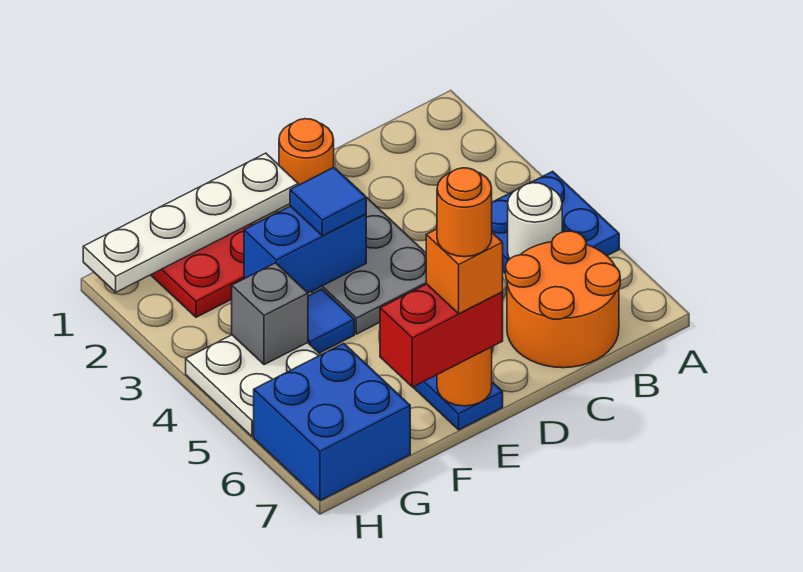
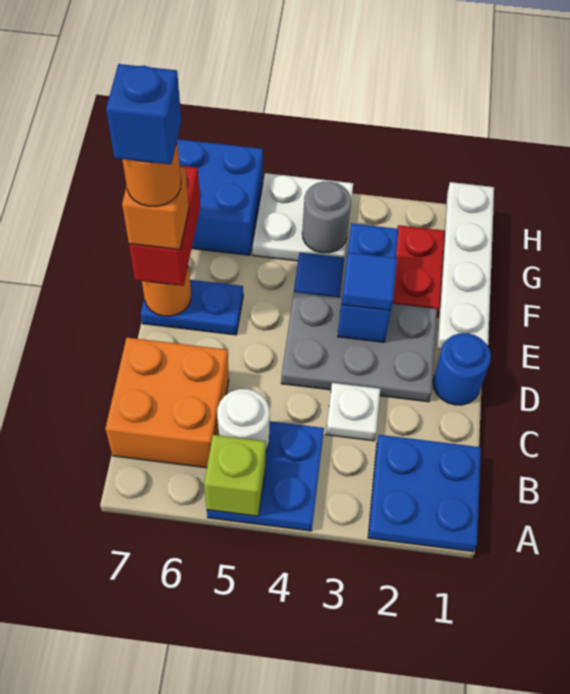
none -> blue 2x2 plate [368,435,481,552]
none -> lime 1x1 brick [204,435,266,516]
orange 2x2 round brick [506,231,620,368] -> orange 2x2 brick [105,338,229,468]
none -> white 1x1 plate [326,383,380,441]
orange 1x1 round brick [279,119,334,185] -> blue 1x1 round brick [433,333,491,405]
none -> blue 1x1 brick [106,64,181,165]
grey 1x1 brick [232,263,308,365] -> grey 1x1 round brick [302,182,351,253]

